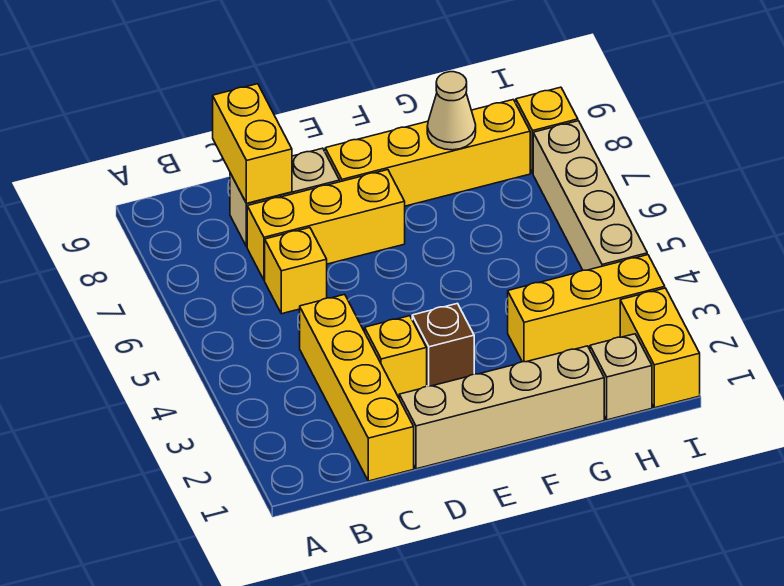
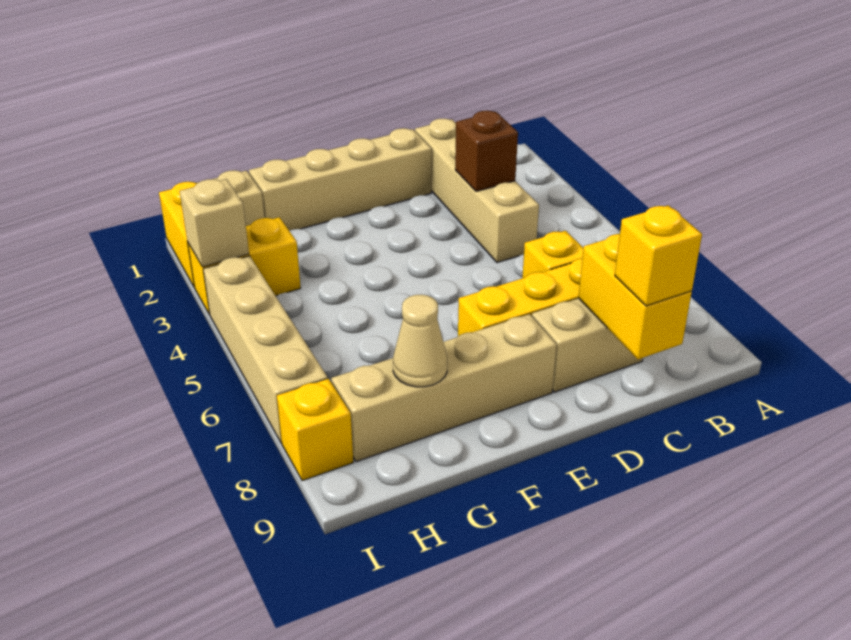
yellow 1x4 brick [300,294,414,481] -> tan 1x4 brick [415,119,539,263]
yellow 1x1 brick [365,316,427,397] -> yellow 1x1 brick moved to [615,205,702,306]
brown 1x1 brick [412,304,474,386] -> brown 1x1 brick moved to [455,111,518,191]
yellow 1x4 brick [325,100,530,206] -> tan 1x4 brick [331,314,557,462]
yellow 1x3 brick [508,255,665,362] -> yellow 1x2 brick [188,217,301,315]
none -> tan 1x1 brick [180,179,249,267]

